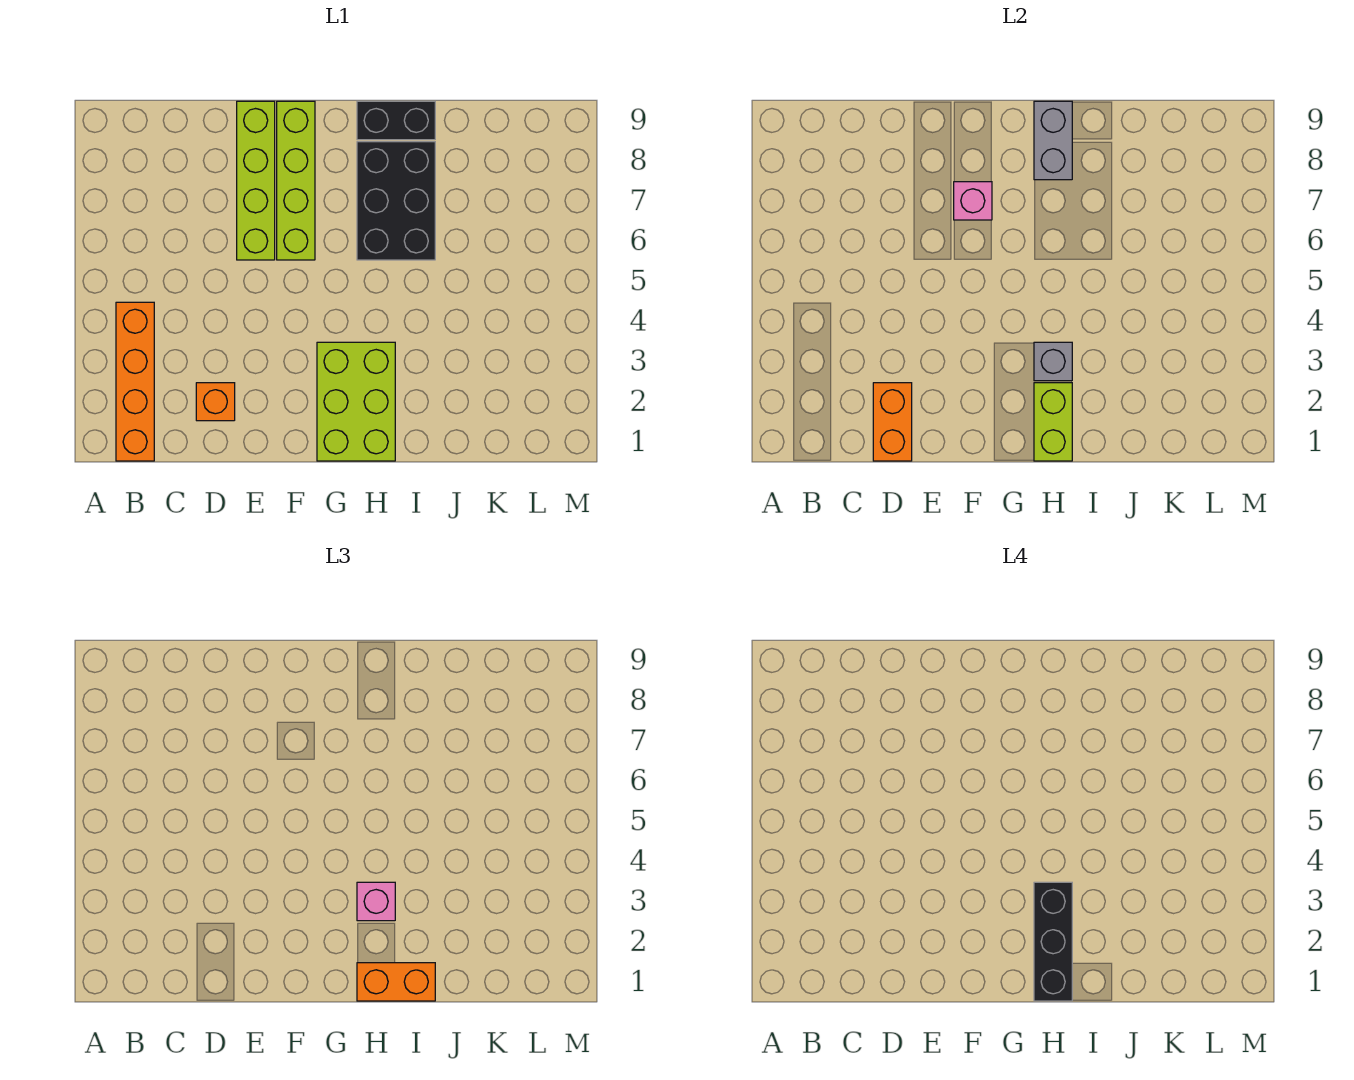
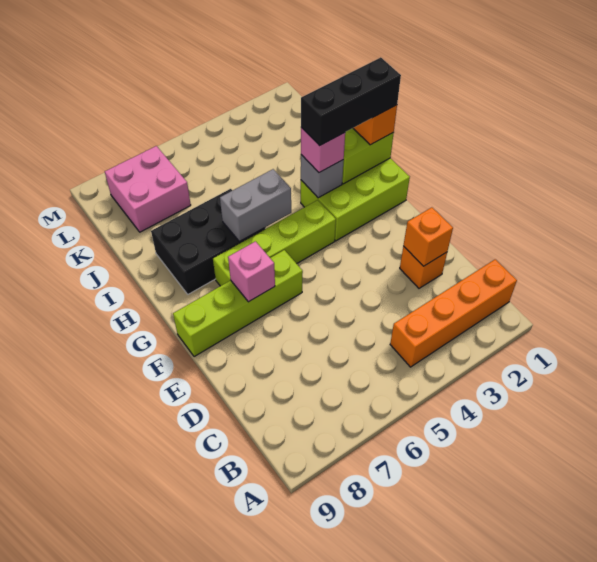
orange 1x2 brick [873,383,912,461] -> orange 1x1 brick [403,207,453,266]
lime 1x4 brick [237,101,275,260] -> lime 1x4 brick moved to [213,200,336,286]
grey 1x2 brick [1034,101,1072,180] -> grey 1x2 brick moved to [220,169,291,241]
black 1x2 brick [357,101,435,140] -> none
none -> pink 2x2 brick [105,146,191,232]

